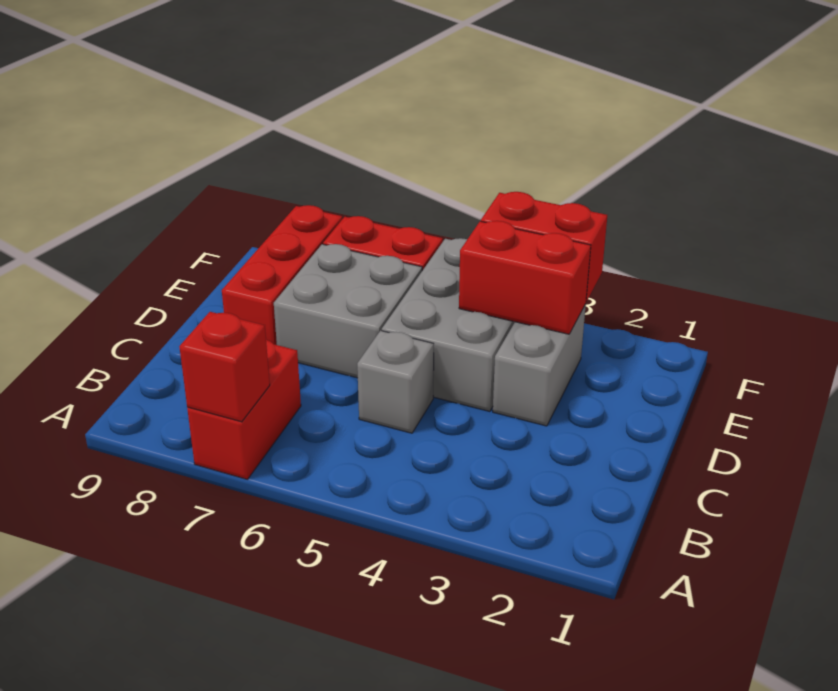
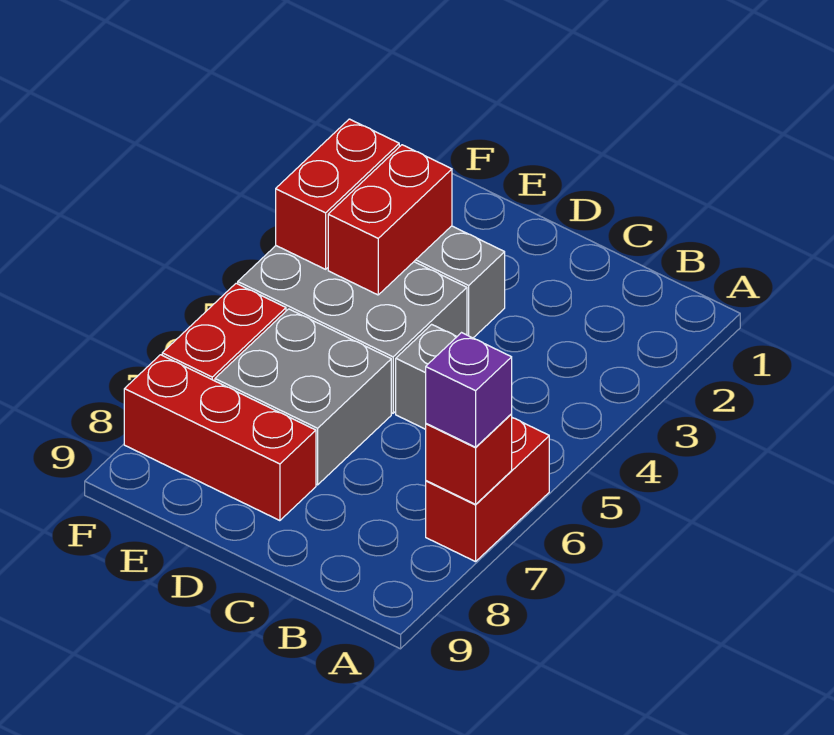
red 1x2 brick [187,340,301,479] -> red 1x2 brick turned to [426,418,549,562]
none -> purple 1x1 brick [426,333,512,447]

